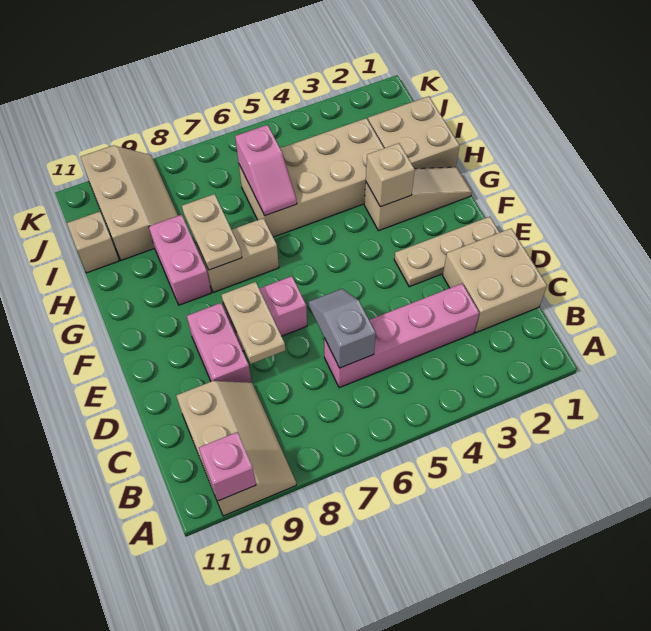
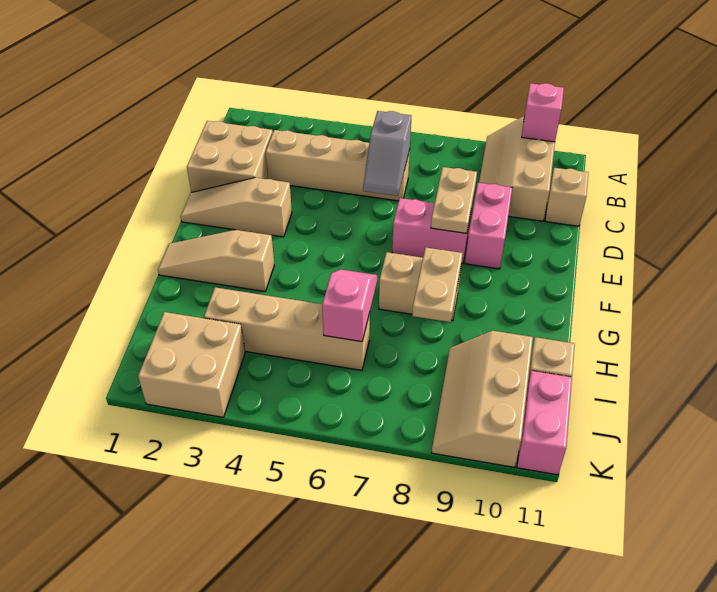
pink 1x4 brick [324,284,479,388] -> tan 1x4 brick [266,130,410,201]
tan 1x3 plate [394,217,500,287] -> tan 1x3 slope [181,178,292,237]
tan 1x1 brick [366,143,415,207] -> tan 1x1 brick moved to [545,168,588,226]
pink 1x2 brick [149,215,211,305] -> pink 1x2 brick moved to [517,371,572,475]
tan 2x2 brick [368,96,460,169] -> tan 2x2 brick moved to [138,312,245,417]
tan 2x4 brick [239,118,384,237] -> tan 1x4 brick [204,287,370,370]

